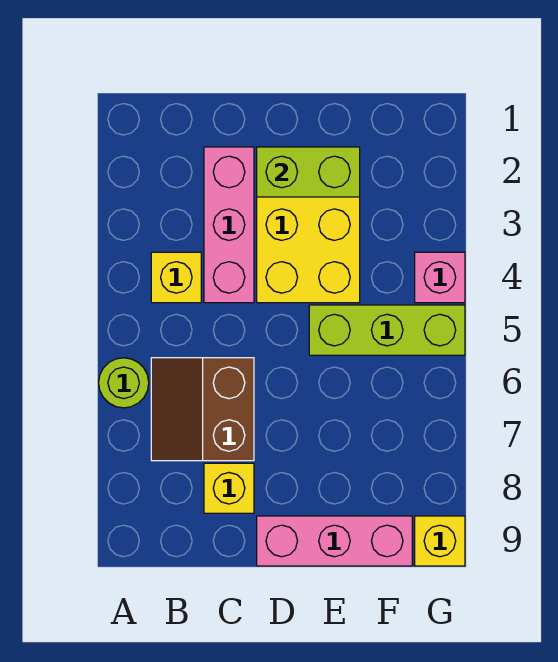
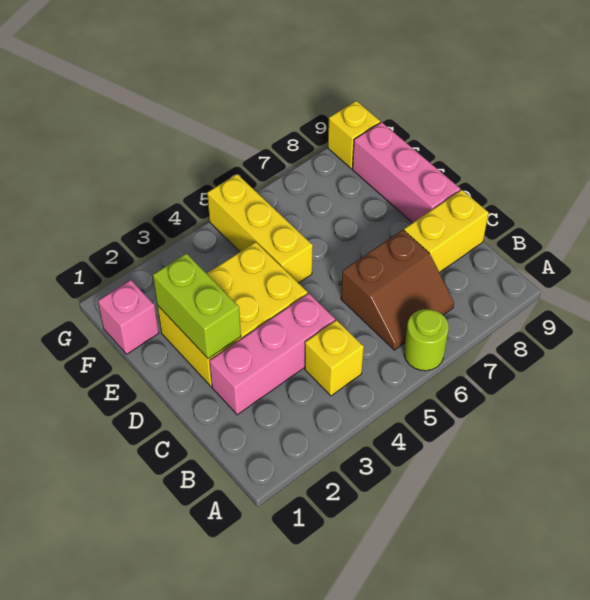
yellow 1x1 brick [204,463,254,513] -> yellow 1x2 brick [404,190,489,272]
lime 1x3 brick [309,305,465,355] -> yellow 1x3 brick [207,174,313,283]
pink 1x1 brick [415,252,465,303] -> pink 1x1 brick moved to [98,280,159,354]

